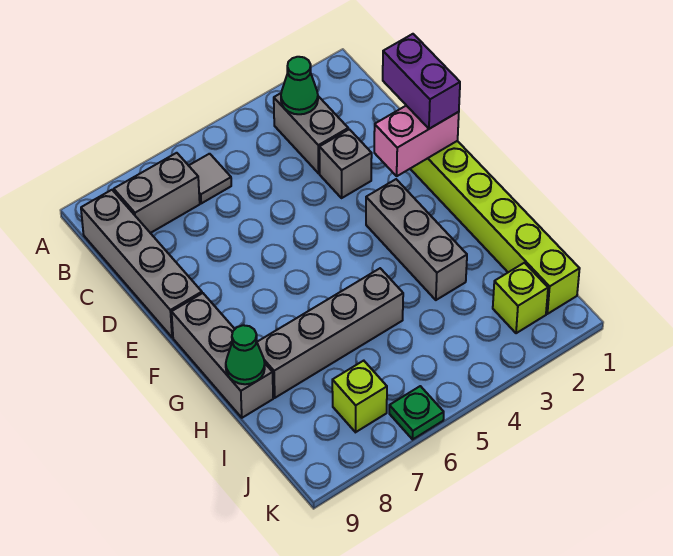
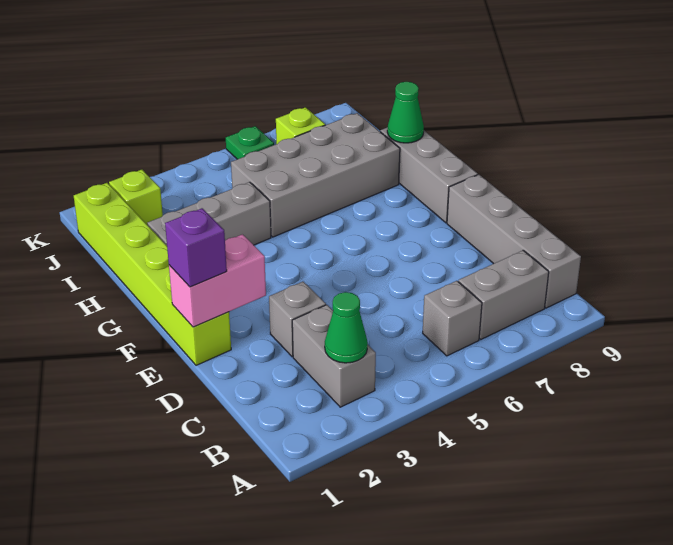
grey 1x1 tile [189,154,231,203] -> grey 1x1 brick [423,281,482,356]
purple 1x2 brick [383,34,460,129] -> purple 1x1 brick [165,208,227,287]
grey 1x3 brick [366,179,467,300] -> grey 1x3 brick turned to [147,182,271,245]
grey 1x4 brick [257,268,403,398] -> grey 2x4 brick [231,113,400,237]

